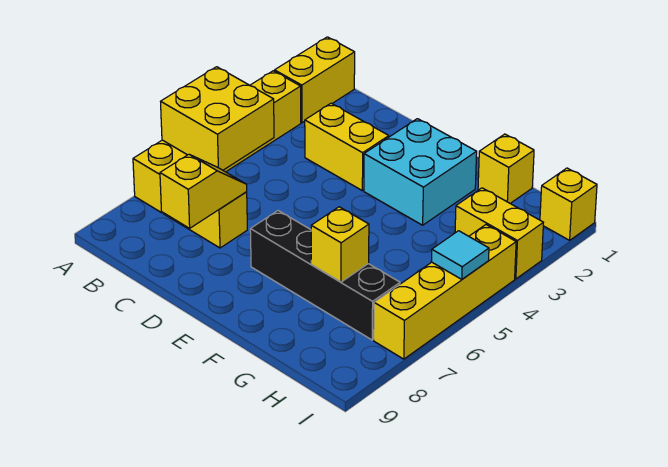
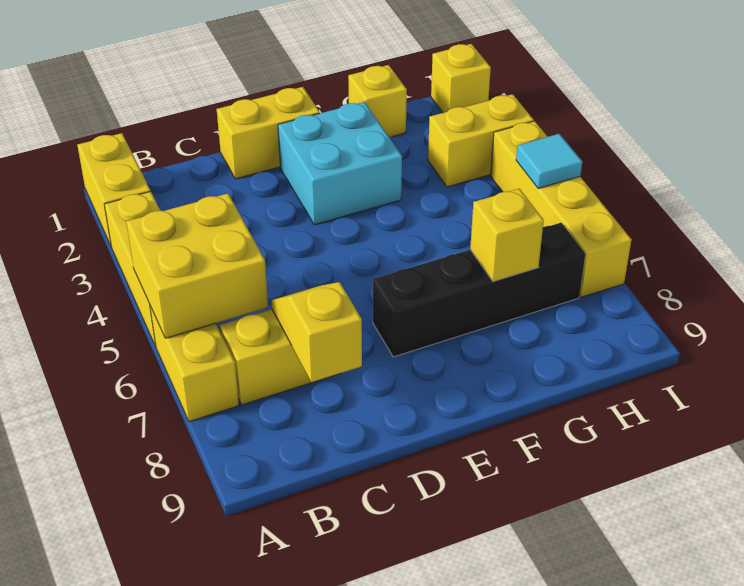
yellow 1x2 brick [305,103,389,191] -> yellow 1x2 brick moved to [217,87,320,179]

